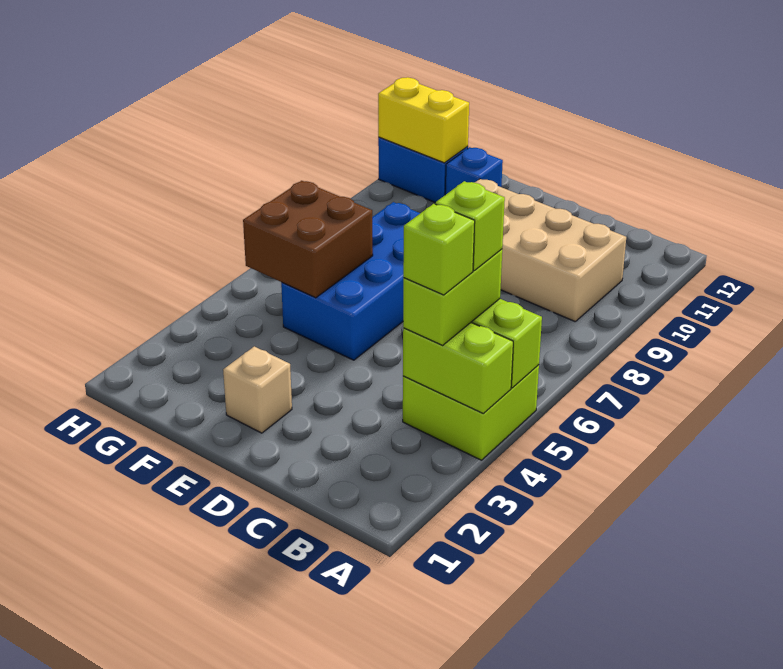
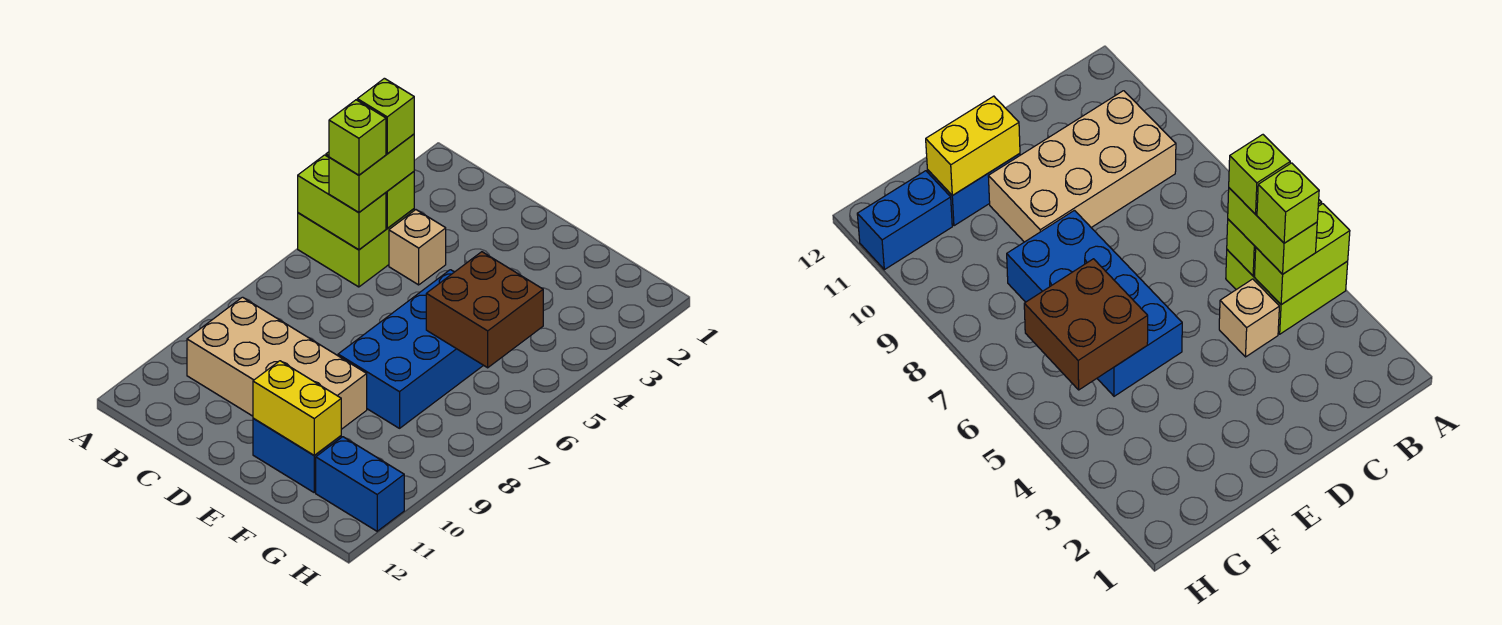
tan 1x1 brick [223,346,292,433] -> tan 1x1 brick moved to [389,210,446,285]
blue 1x1 brick [445,147,503,195] -> blue 1x2 brick [253,418,341,492]
yellow 1x2 brick [378,77,469,163] -> yellow 1x2 brick moved to [253,361,341,455]

